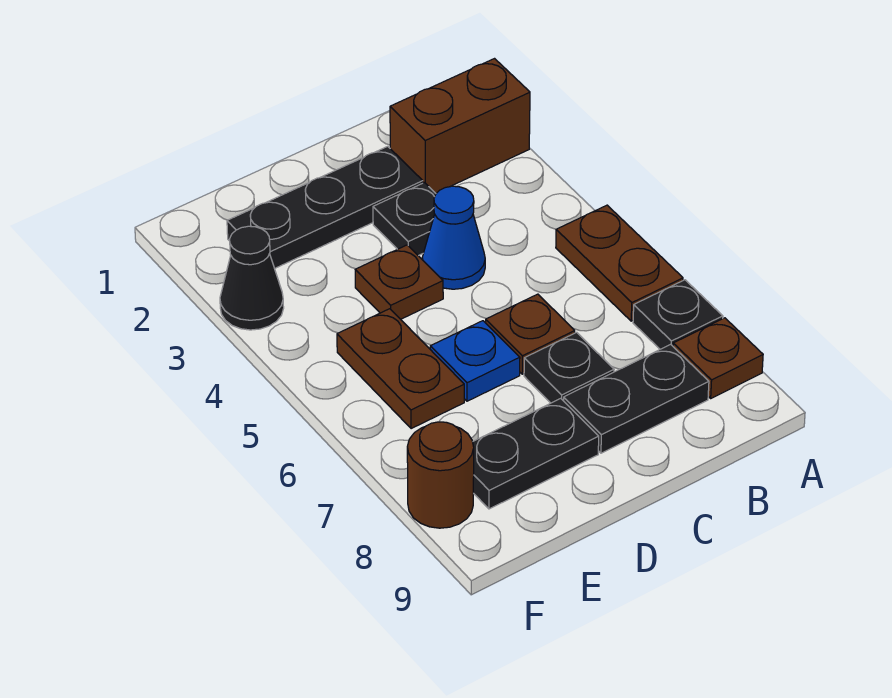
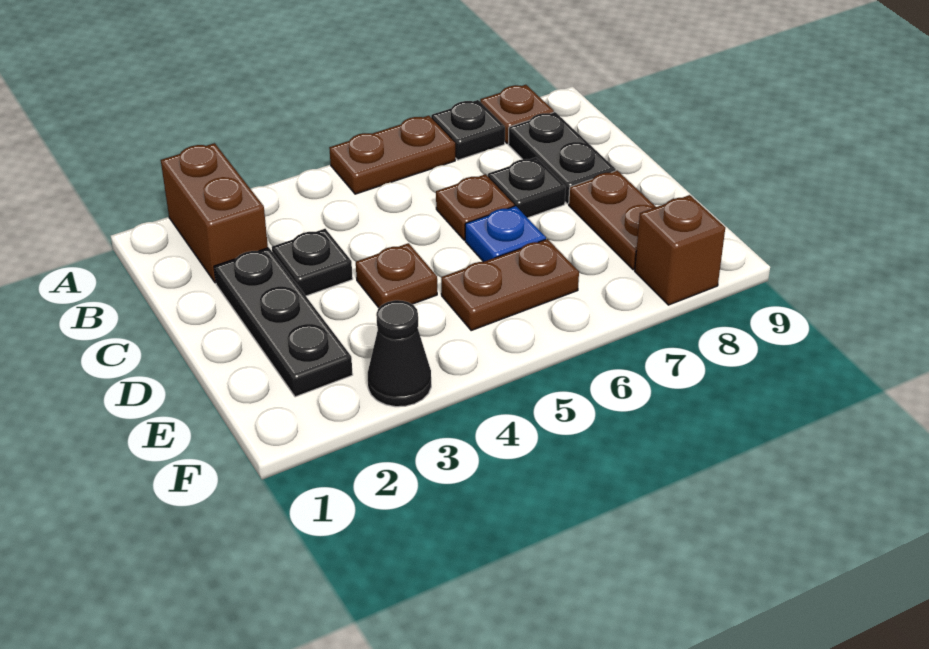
blue 1x1 cone [422,186,485,289] -> none
black 1x2 plate [473,398,599,509] -> brown 1x2 plate [569,171,656,270]
brown 1x1 round brick [407,422,474,528] -> brown 1x1 brick [635,195,725,305]

